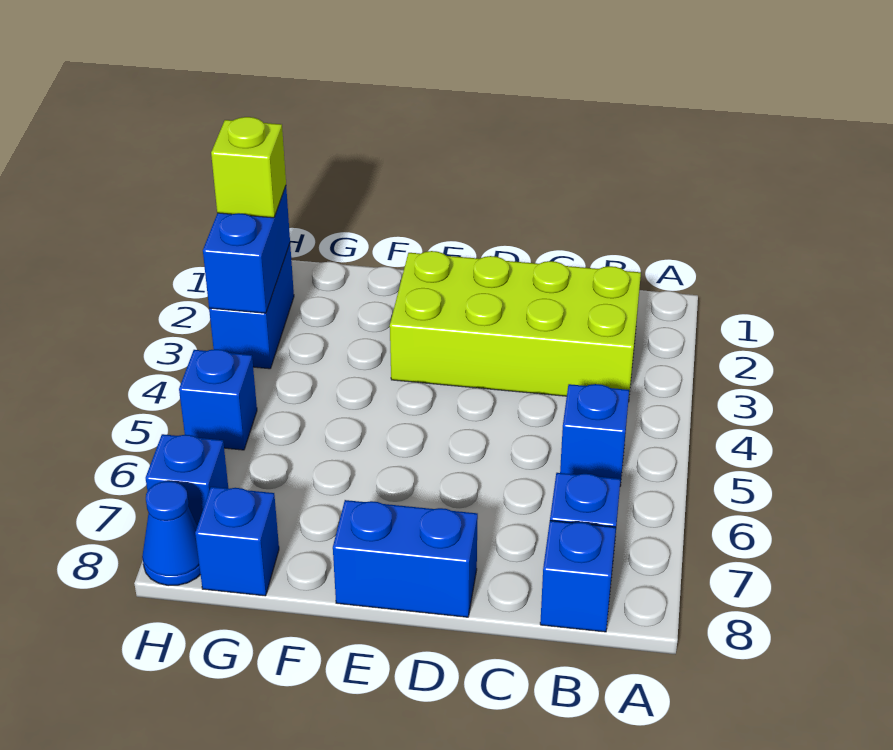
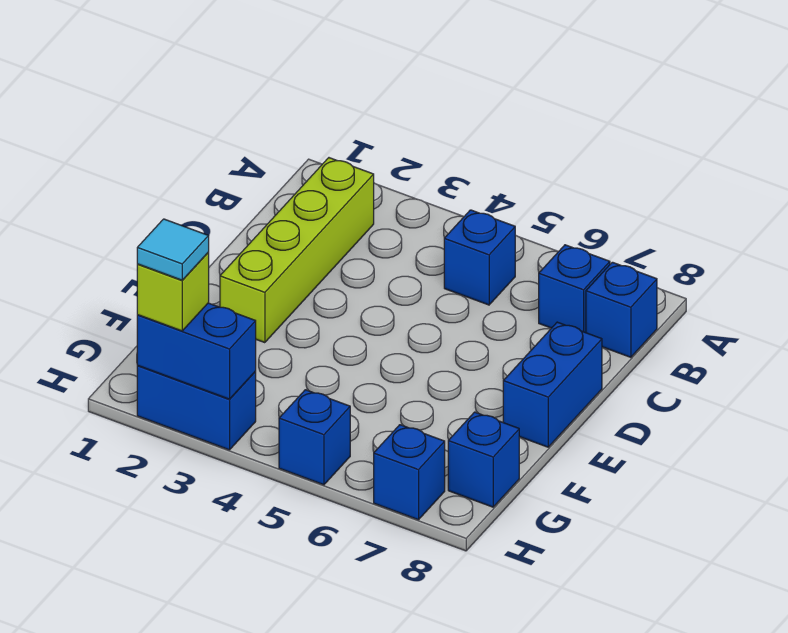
lime 2x4 brick [390,251,641,402] -> lime 1x4 brick [220,158,374,343]
none -> cyan 1x1 tile [137,219,209,280]
blue 1x1 cone [142,481,201,586] -> none

